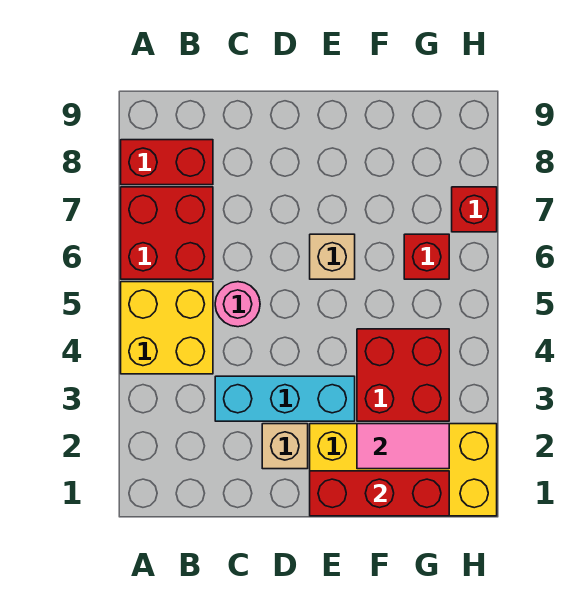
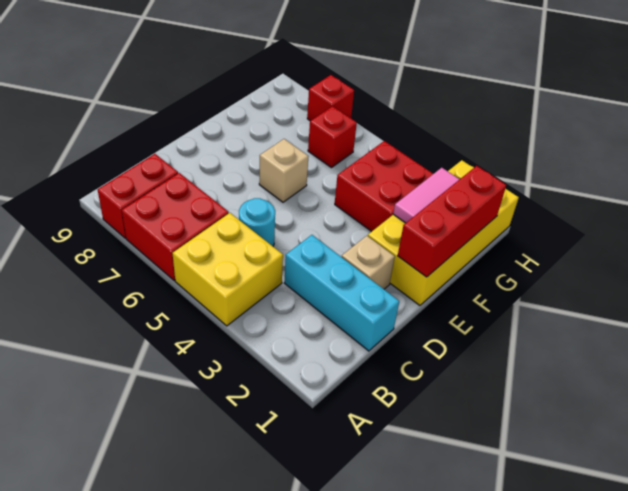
cyan 1x3 brick [215,376,355,421] -> cyan 1x3 brick turned to [284,235,399,351]
pink 1x1 round brick [215,282,260,327] -> cyan 1x1 round brick [239,198,275,246]

